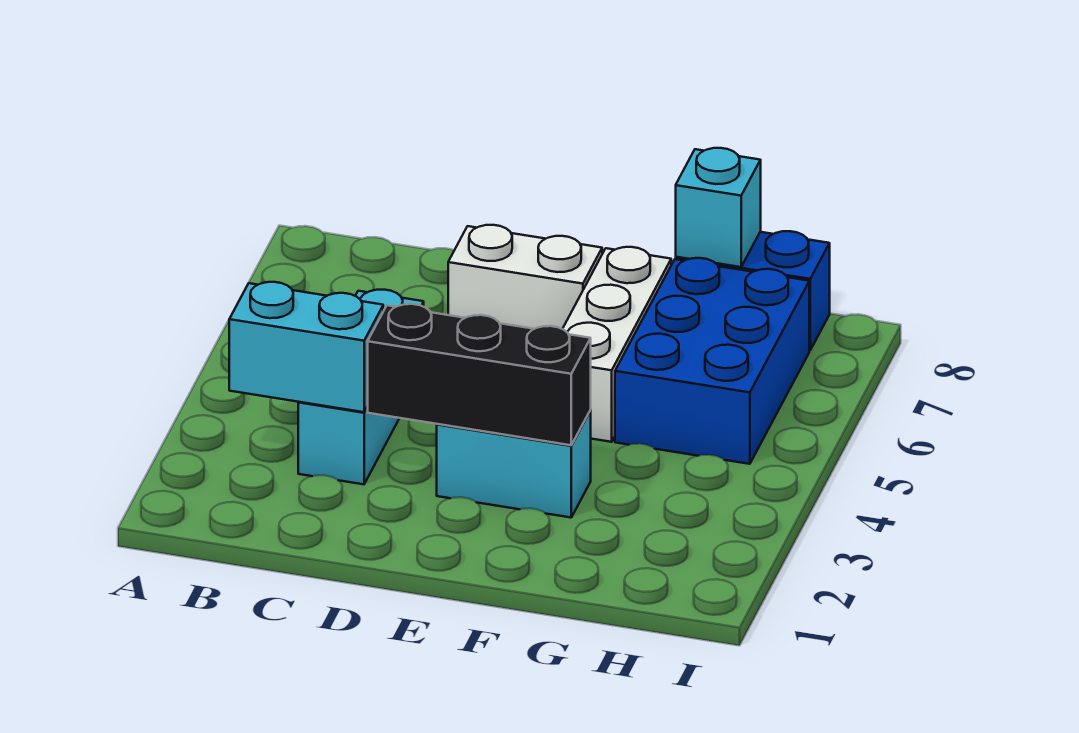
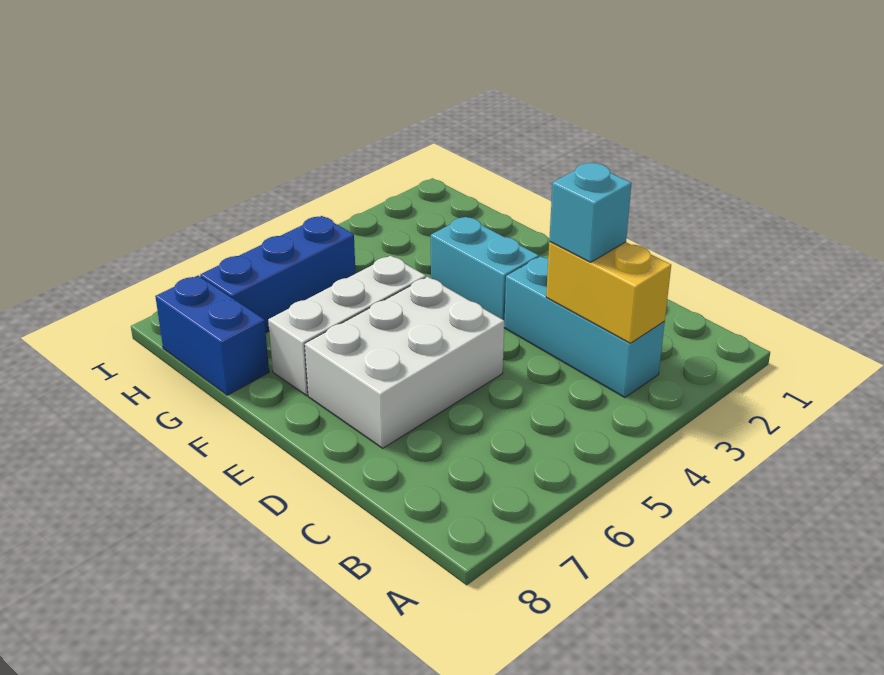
cyan 1x2 brick [229,282,383,412] -> yellow 1x2 brick [546,242,671,343]
cyan 1x3 brick [298,290,424,484] -> cyan 1x3 brick turned to [504,256,665,397]
black 1x3 brick [368,304,591,445] -> none
white 1x2 brick [448,225,602,329] -> white 2x3 brick [305,277,504,448]
blue 2x3 brick [615,258,809,464] -> blue 1x3 brick [200,216,356,333]
cyan 1x1 brick [676,148,761,267] -> cyan 1x1 brick moved to [549,163,632,262]

